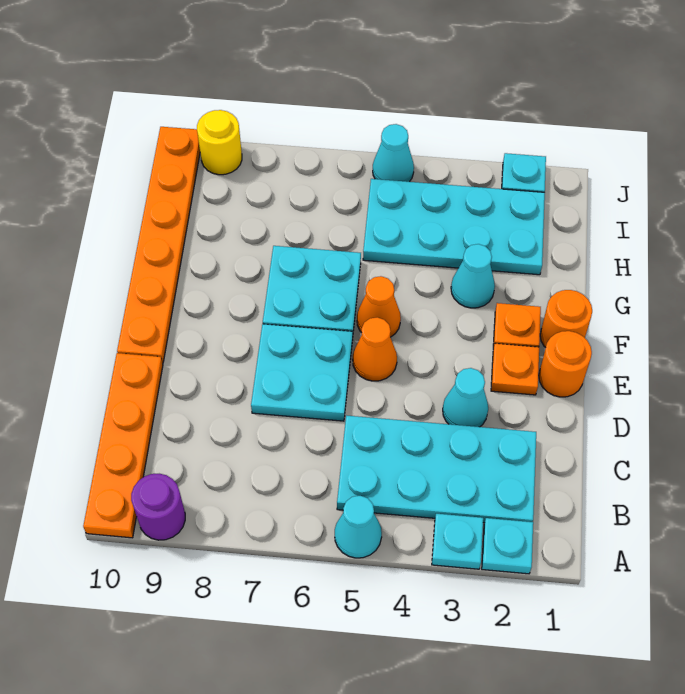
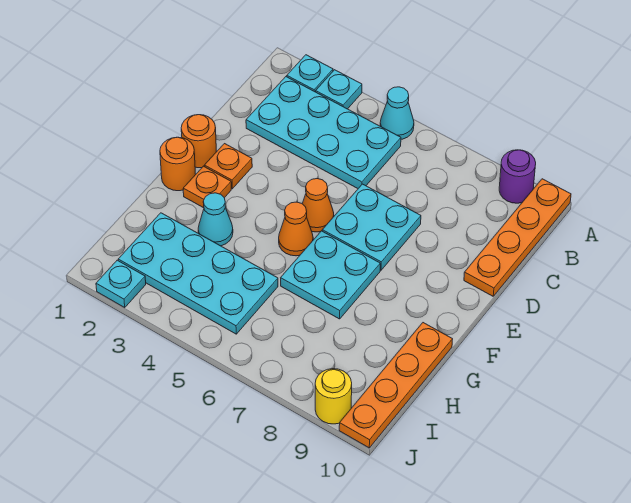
cyan 1x1 cone [443,368,488,427] -> none
orange 1x6 plate [117,127,200,363] -> orange 1x4 plate [339,323,453,448]
cyan 1x1 cone [373,124,414,182] -> none

